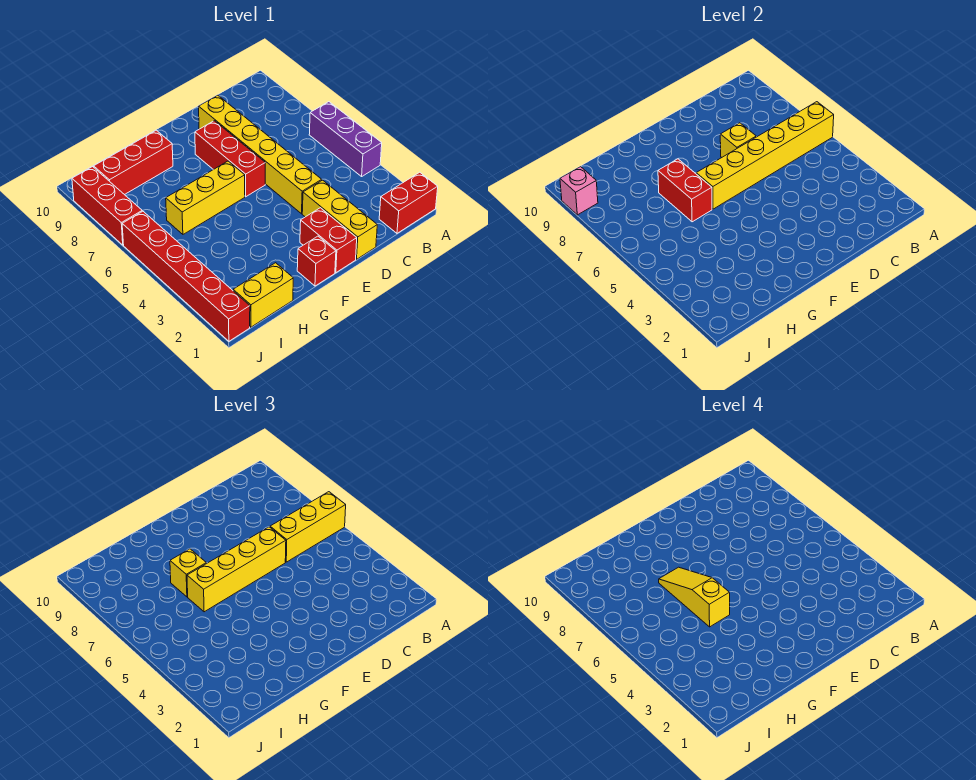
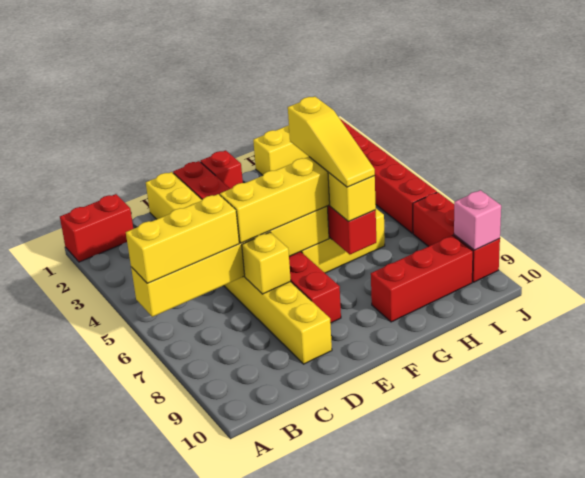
purple 1x3 brick [309,102,382,176] -> none

